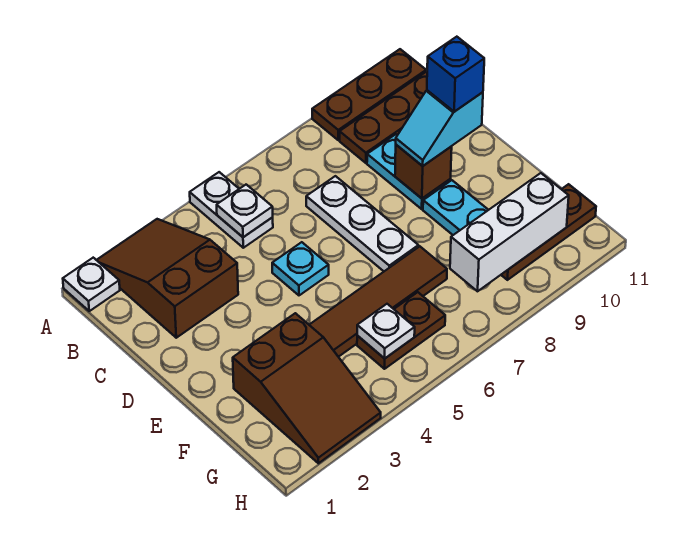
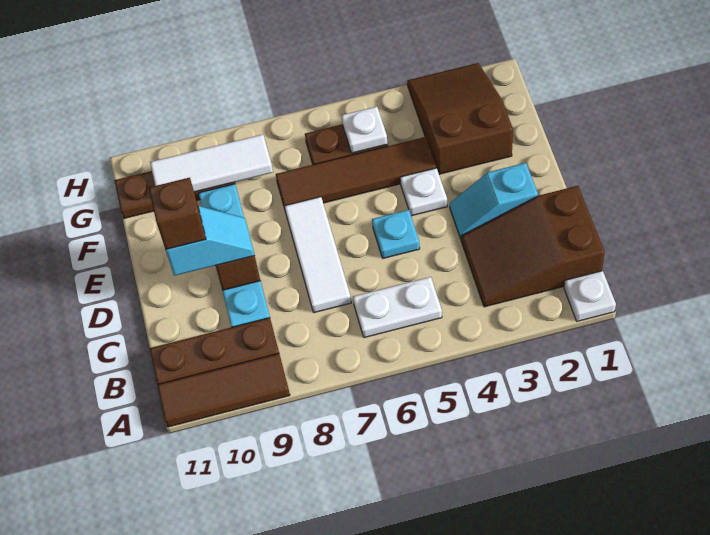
brown 2x3 slope [97,219,238,338] -> brown 2x3 slope turned to [461,186,605,307]
white 1x2 plate [190,172,273,248] -> white 1x2 plate turned to [353,277,442,338]
brown 1x3 plate [312,49,426,140] -> brown 1x3 tile [157,354,290,427]
white 1x1 plate [217,185,273,237] -> white 1x1 plate moved to [400,168,447,216]
white 1x3 plate [306,176,418,271] -> white 1x3 tile [284,197,351,313]
none -> cyan 1x2 slope [450,163,538,239]
blue 1x1 brick [427,37,484,112] -> brown 1x1 brick [149,178,206,250]
white 1x3 brick [450,173,569,291] -> white 1x3 tile [150,134,273,192]

